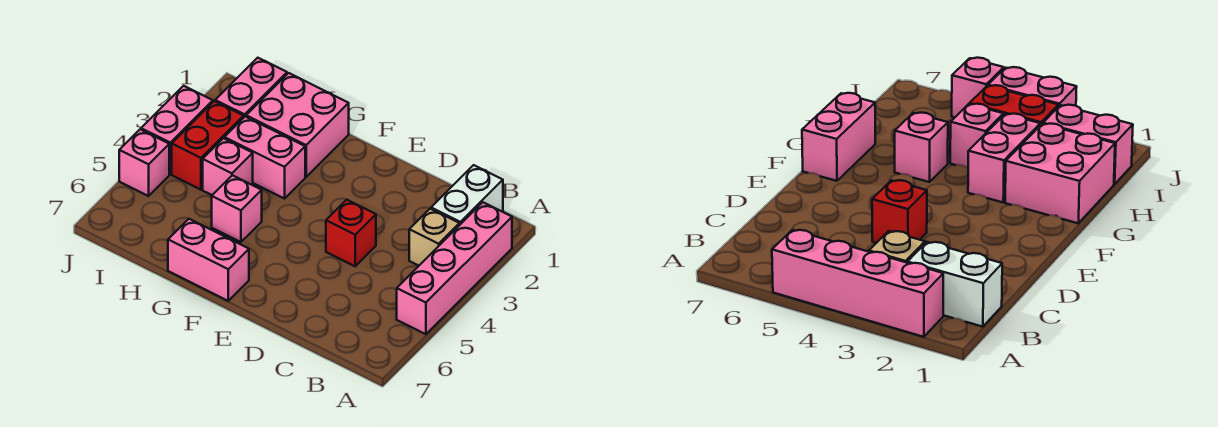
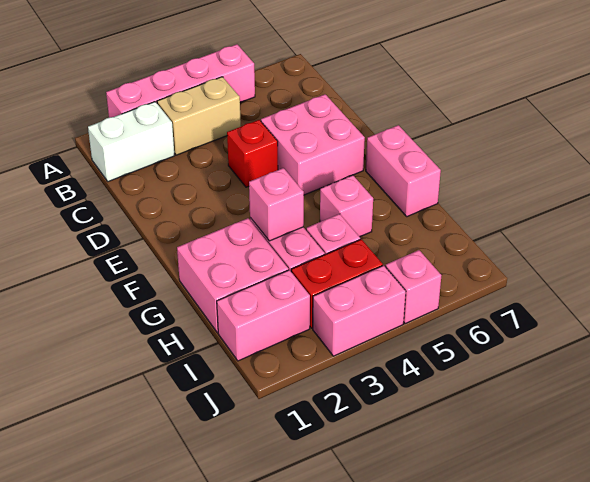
tan 1x1 brick [409,209,459,266] -> tan 1x2 brick [157,77,241,155]
none -> pink 2x2 brick [261,94,365,195]
none -> pink 1x1 brick [249,168,304,241]

